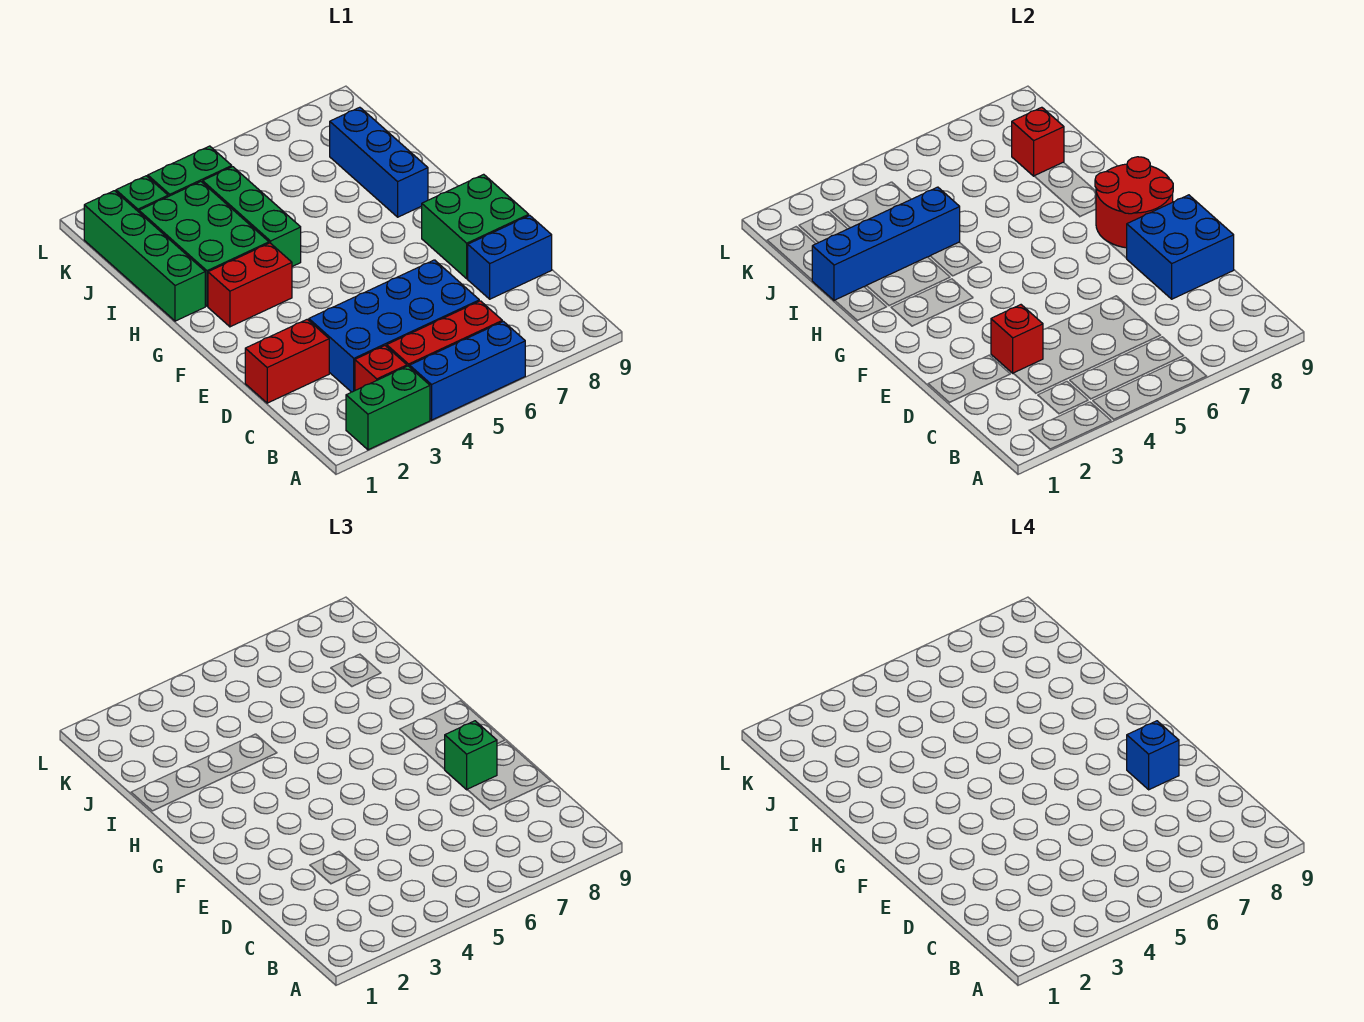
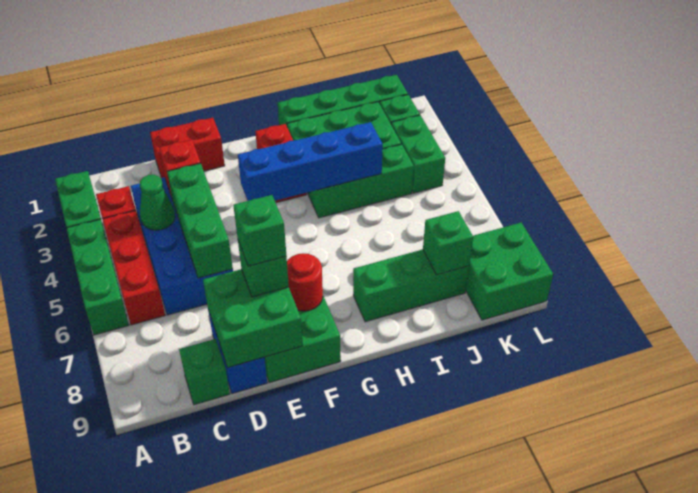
blue 1x3 brick [410,322,525,420] -> green 1x3 brick [67,219,129,335]
none -> green 1x1 cone [140,175,175,230]
none -> green 1x1 brick [179,339,230,405]
red 1x2 brick [245,319,329,403] -> red 1x2 brick turned to [150,118,225,178]
none -> green 1x3 brick [167,163,233,278]
blue 2x2 brick [1127,195,1234,299] -> green 2x2 brick [203,269,303,368]
blue 1x1 brick [1127,721,1179,790] -> green 1x1 brick [233,195,286,266]
red 2x2 round brick [1095,157,1173,248] -> red 1x1 round brick [287,253,323,311]
blue 1x3 brick [330,107,428,217] -> green 1x3 brick [353,249,469,322]
blue 1x4 brick [812,187,960,301] -> blue 1x4 brick turned to [238,122,383,201]
red 1x1 brick [1012,107,1064,176] -> green 1x1 brick [423,211,473,275]
none -> green 2x2 brick [466,223,553,320]

